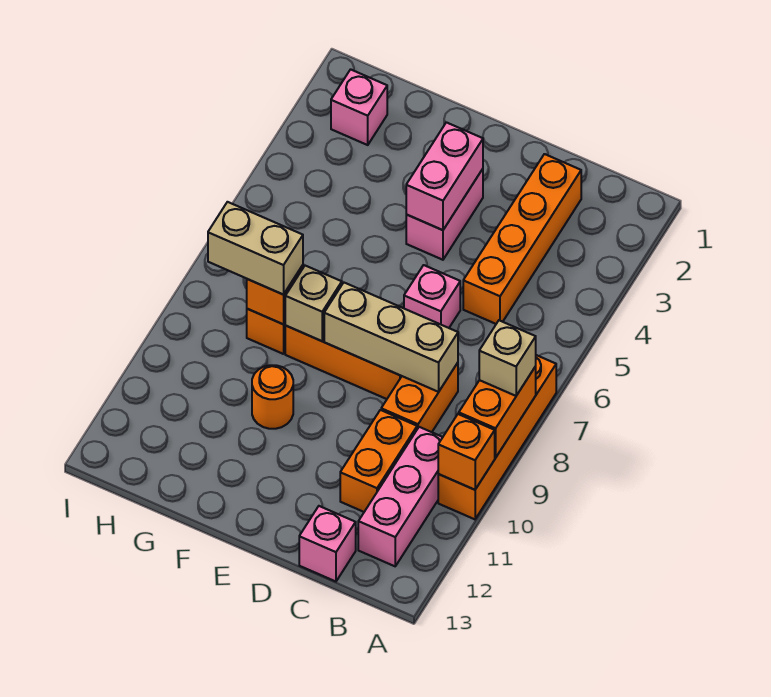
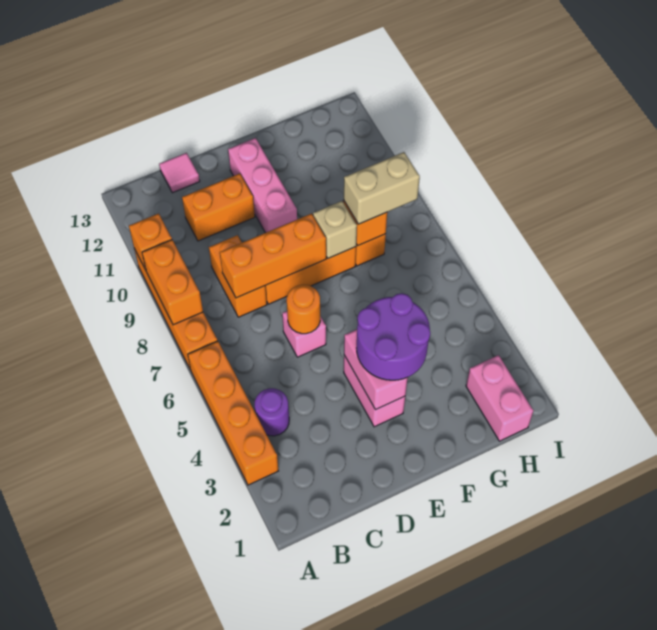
tan 1x1 brick [479,320,536,396] -> none
none -> purple 1x1 round brick [255,388,289,436]
pink 1x3 brick [358,427,443,566] -> pink 1x3 brick moved to [228,138,297,233]
orange 1x4 brick [463,154,581,324] -> orange 1x4 brick moved to [188,341,278,485]
tan 1x3 brick [324,283,458,392] -> orange 1x3 brick [220,214,326,298]
orange 1x2 brick [340,410,417,512] -> orange 1x2 brick turned to [182,174,255,241]
pink 1x1 brick [299,506,356,581] -> pink 1x1 tile [159,153,200,193]
none -> purple 2x2 round brick [357,293,430,380]
orange 1x1 round brick [252,365,293,429] -> orange 1x1 round brick moved to [287,285,320,334]
pink 1x1 brick [331,69,387,145] -> pink 1x2 brick [466,355,534,441]

